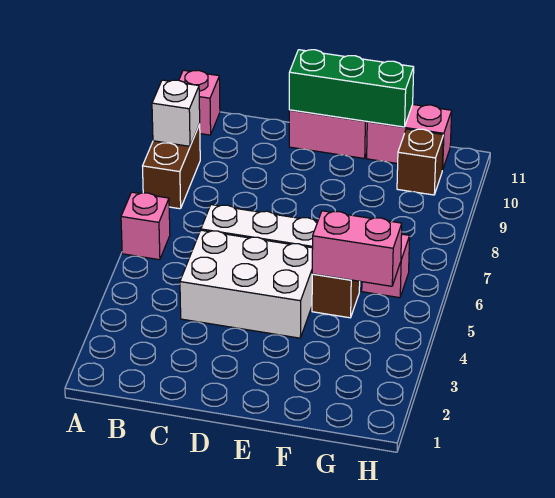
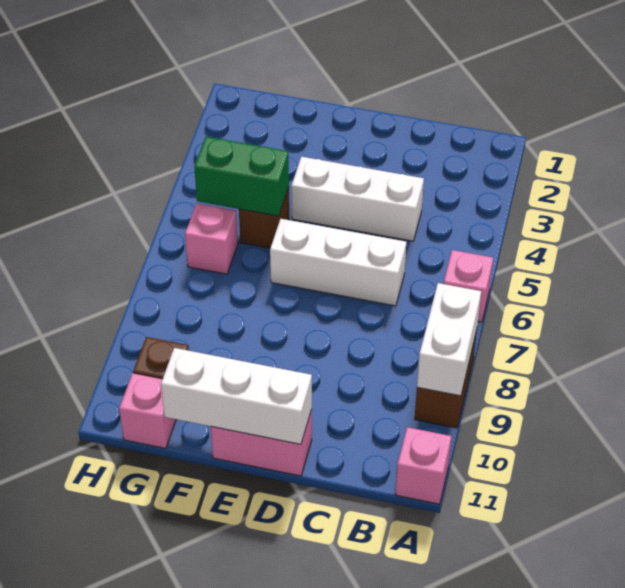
white 1x1 brick [152,80,200,146] -> white 1x2 brick [417,283,481,396]
white 2x3 brick [180,230,313,338] -> white 1x3 brick [291,157,424,241]
green 1x3 brick [289,50,414,127] -> white 1x3 brick [161,348,312,444]
pink 1x2 brick [312,211,402,286] -> green 1x2 brick [194,137,289,216]
pink 1x2 brick [367,105,452,170] -> pink 1x1 brick [119,373,176,449]

